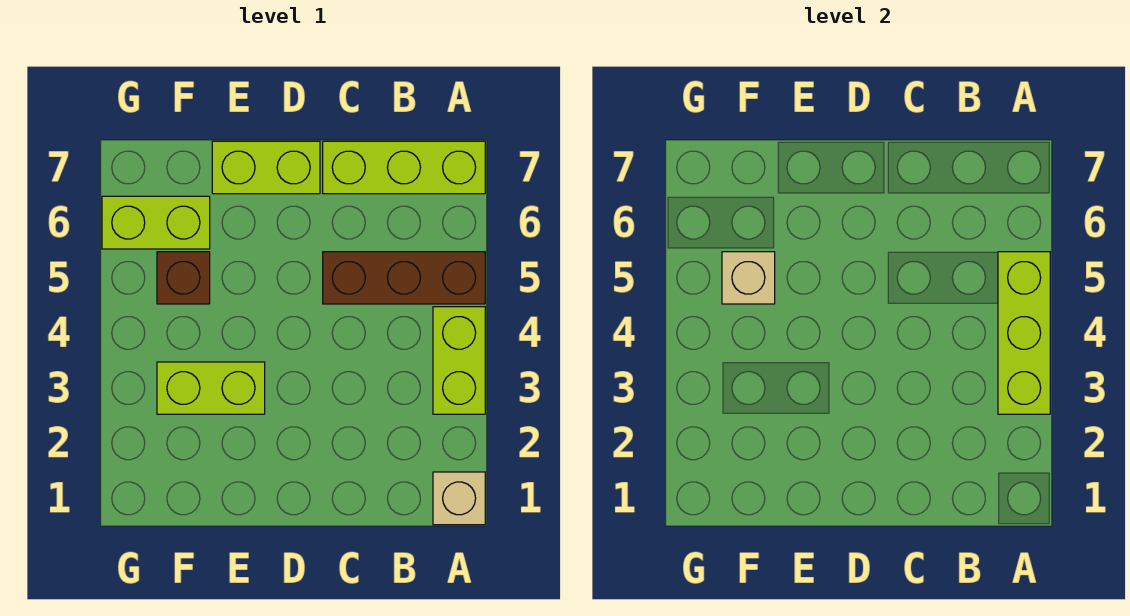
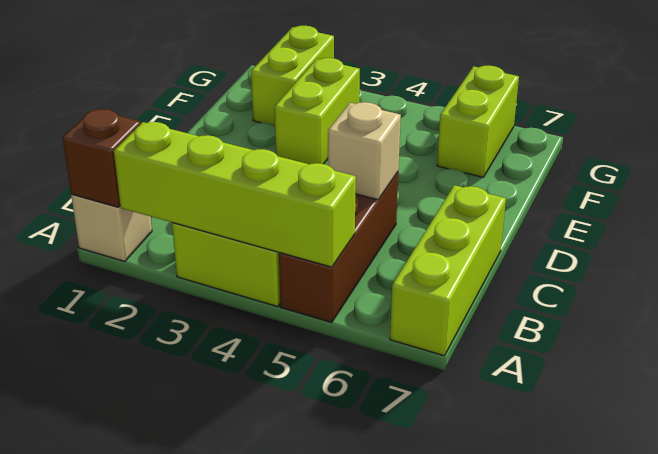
lime 1x3 brick [998,252,1050,414] -> lime 1x4 brick [114,122,356,267]
lime 1x2 brick [212,141,320,194] -> lime 1x2 brick moved to [251,26,334,126]
brown 1x1 brick [157,252,210,304] -> brown 1x1 brick moved to [63,109,141,207]
tan 1x1 brick [722,252,775,304] -> tan 1x1 brick moved to [328,102,401,200]

